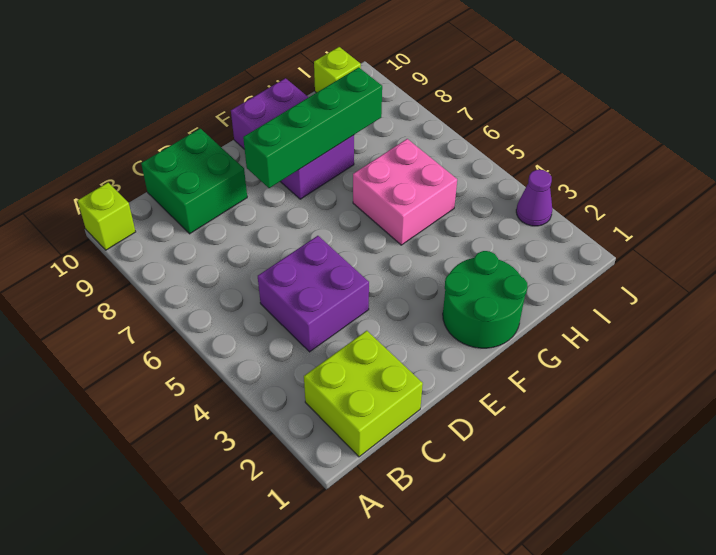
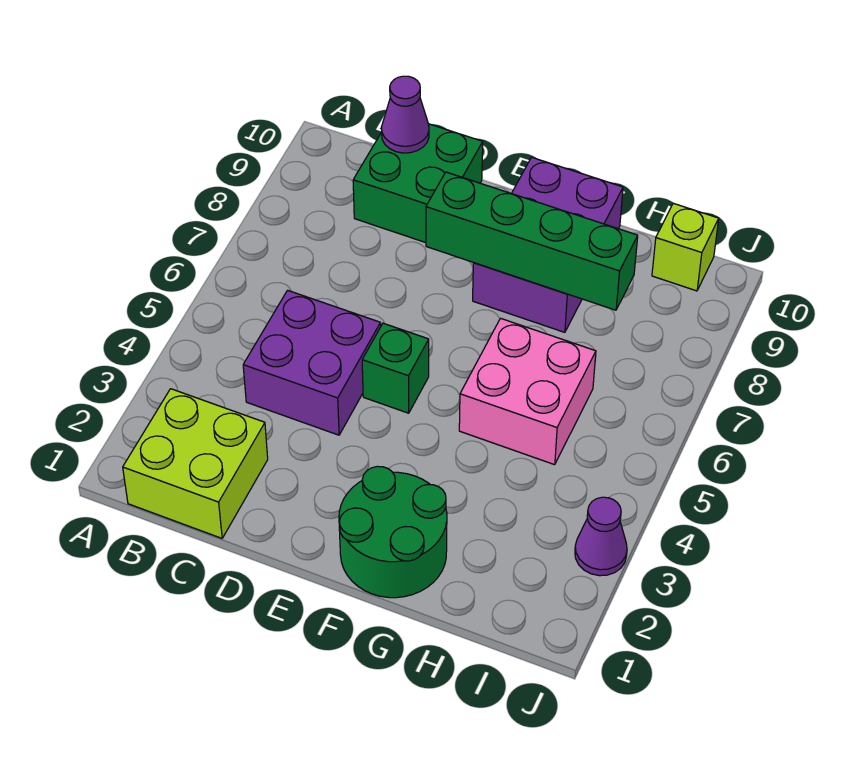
lime 1x1 brick [78,183,135,250] -> none
none -> purple 1x1 cone [382,76,429,153]
none -> green 1x1 brick [362,323,429,413]

